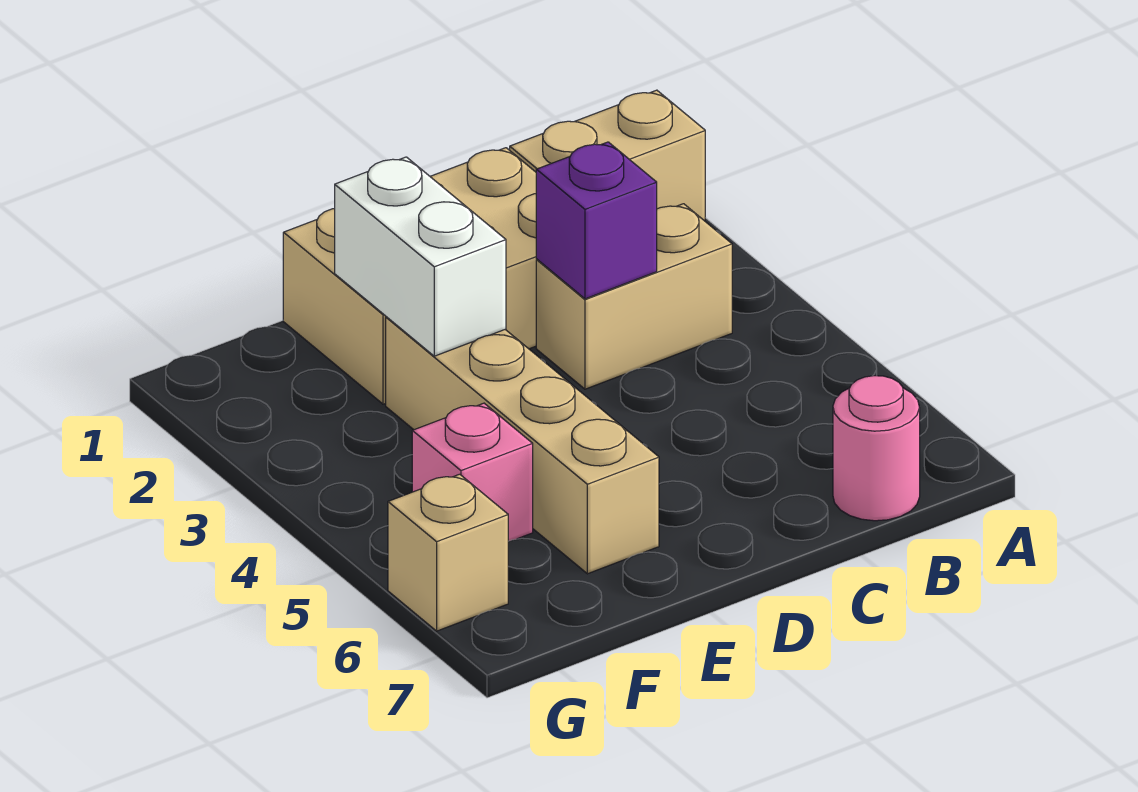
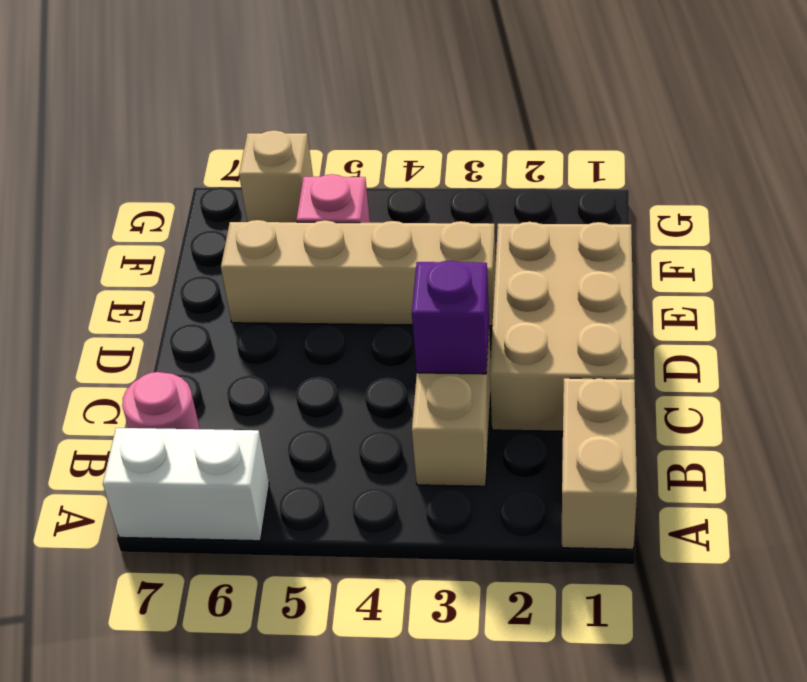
white 1x2 brick [335,157,506,356] -> white 1x2 brick moved to [103,428,269,541]

